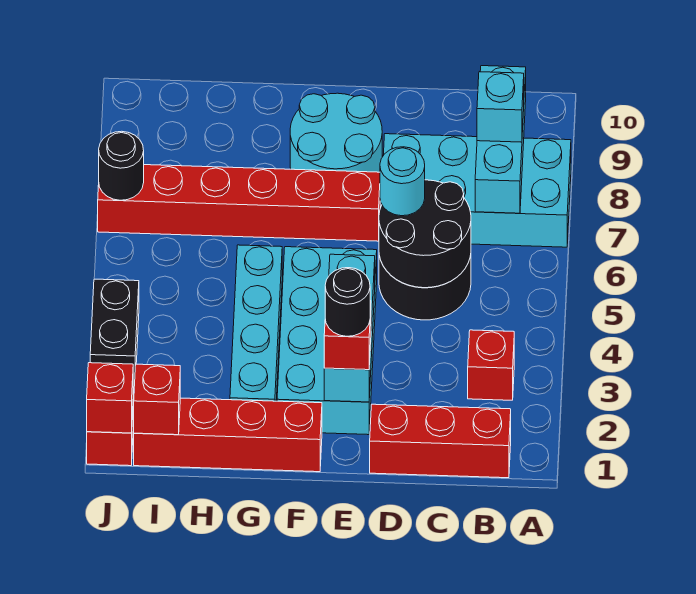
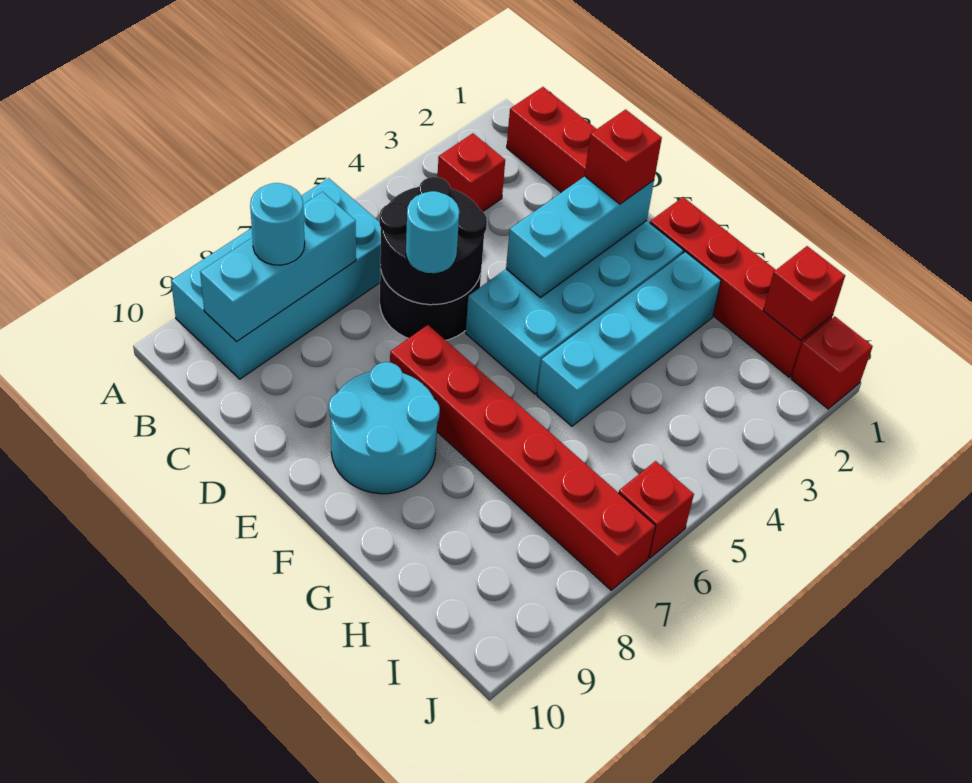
cyan 2x4 brick [381,134,571,247] -> cyan 2x4 brick turned to [171,178,381,379]
cyan 1x1 brick [477,72,524,142] -> cyan 1x1 round brick [250,183,305,265]
black 1x1 round brick [325,268,370,336] -> none
red 1x1 brick [87,363,133,433] -> red 1x1 brick moved to [619,461,694,558]
black 1x2 brick [90,279,139,388] -> none
black 1x1 round brick [99,131,144,200] -> none

